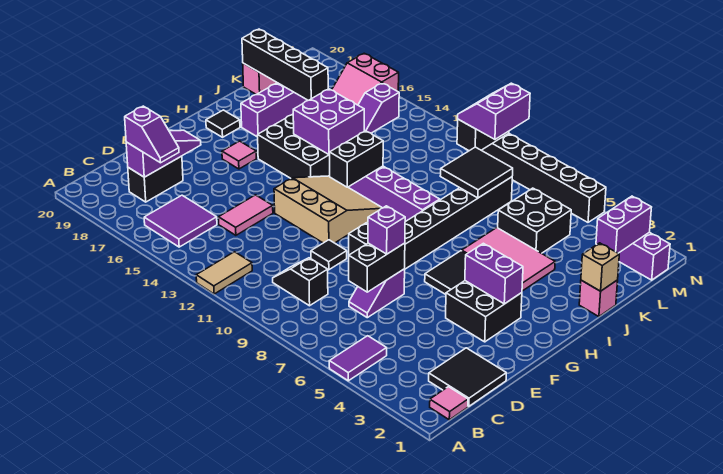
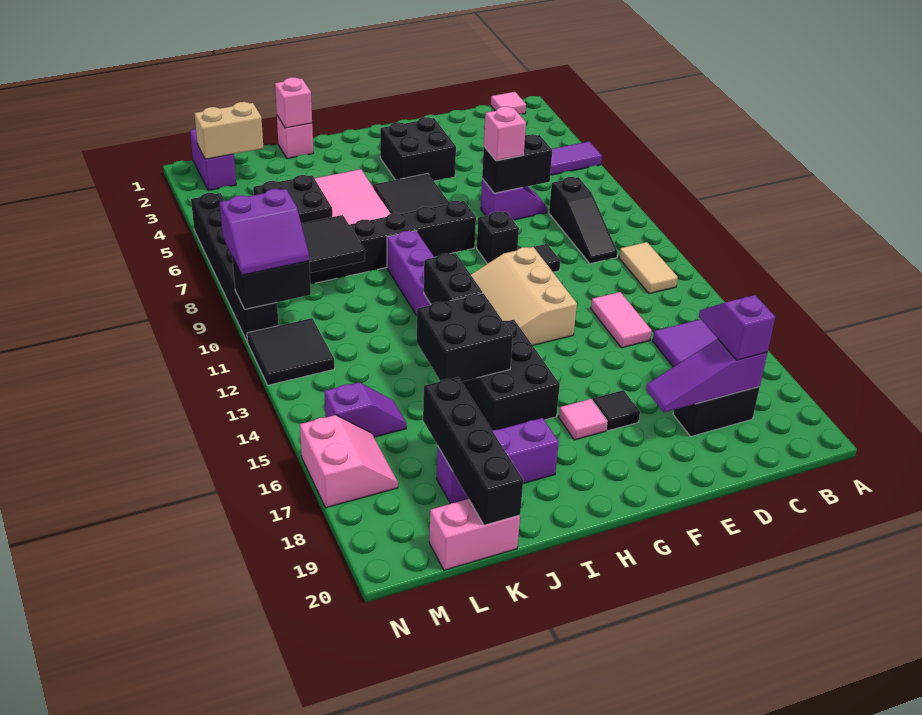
tan 1x2 tile [196,252,252,294] -> tan 1x2 tile turned to [619,242,678,294]
black 2x2 tile [429,348,506,406] -> black 2x2 tile moved to [247,318,335,385]
black 1x2 slope [273,258,328,306] -> black 1x3 slope [549,177,618,264]
pink 1x2 tile [218,195,273,235] -> pink 1x2 tile turned to [591,292,652,348]
purple 1x1 brick [368,206,405,254] -> pink 1x1 brick [484,107,526,161]
purple 1x2 brick [465,243,523,304] -> none
black 1x2 brick [329,131,383,187] -> black 1x2 brick turned to [424,253,483,304]
black 1x1 tile [206,110,240,137] -> black 1x1 tile moved to [593,390,640,431]
purple 2x2 brick [293,89,364,154] -> black 2x2 brick [417,293,513,382]
tan 1x1 brick [581,243,619,291] -> pink 1x1 brick [275,77,312,128]
purple 1x2 brick [596,196,652,253] -> tan 1x2 brick [194,102,263,159]

